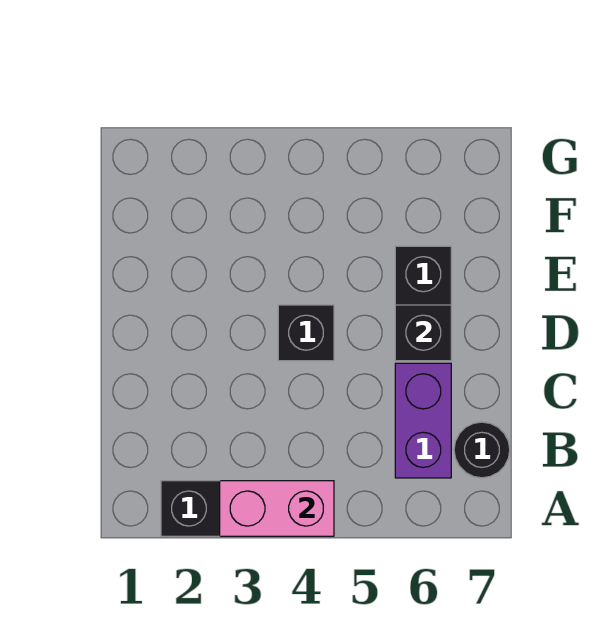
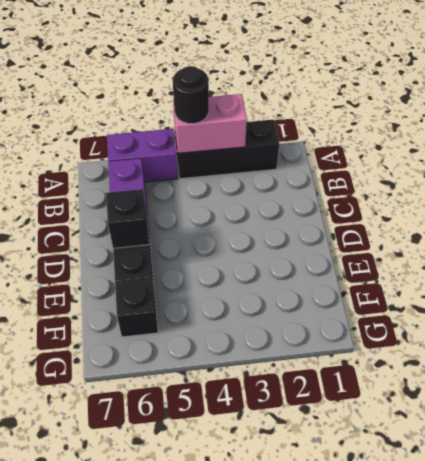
none -> purple 1x2 brick [107,129,178,182]
black 1x1 round brick [454,422,510,478] -> black 1x1 round brick moved to [173,66,209,124]
black 1x1 brick [278,305,334,361] -> black 1x1 brick moved to [115,279,158,337]

